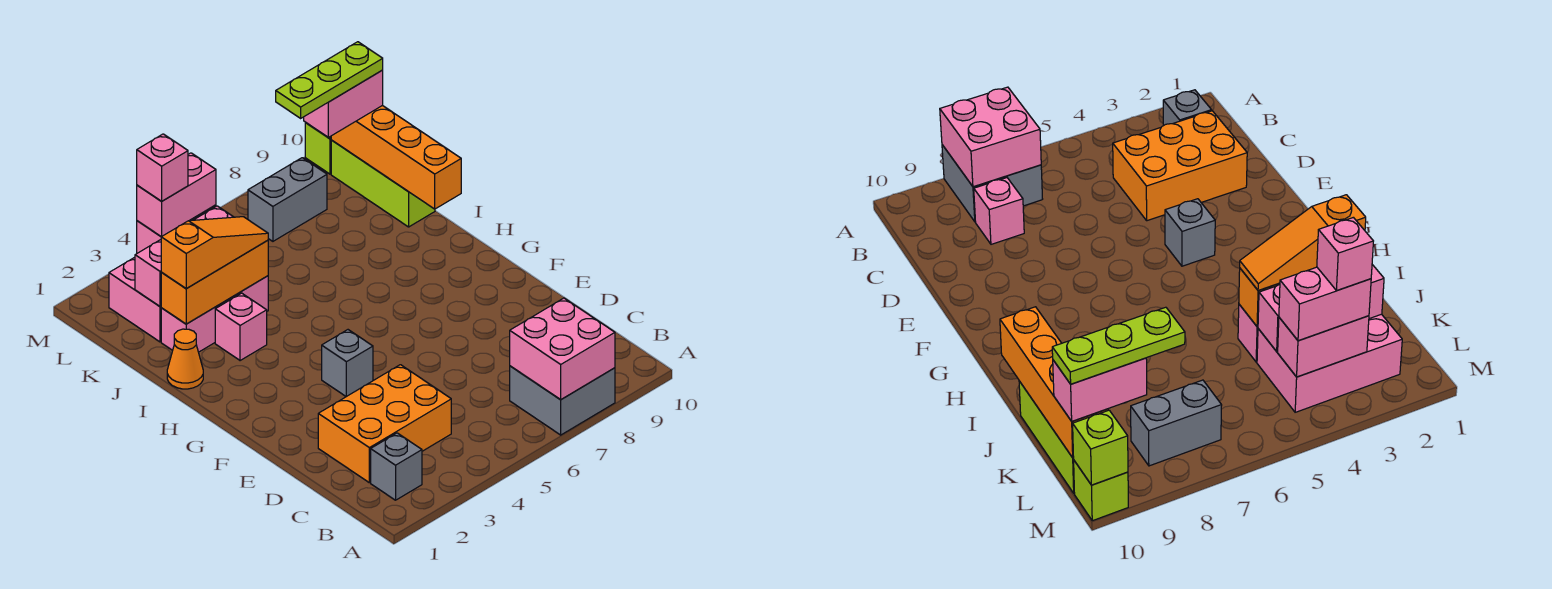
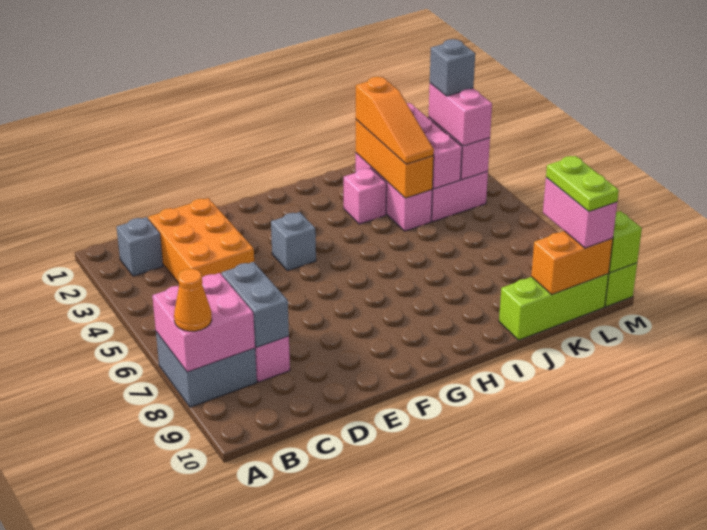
orange 1x1 cone [167,329,203,389] -> orange 1x1 cone moved to [174,269,212,331]
orange 1x4 brick [331,105,461,209] -> orange 1x2 brick [531,231,613,295]
pink 1x1 brick [137,134,188,201] -> grey 1x1 brick [430,39,475,96]
grey 1x2 brick [248,158,327,241] -> grey 1x2 brick moved to [222,262,289,347]
lime 1x3 plate [276,42,383,118] -> lime 1x2 plate [546,156,619,212]

